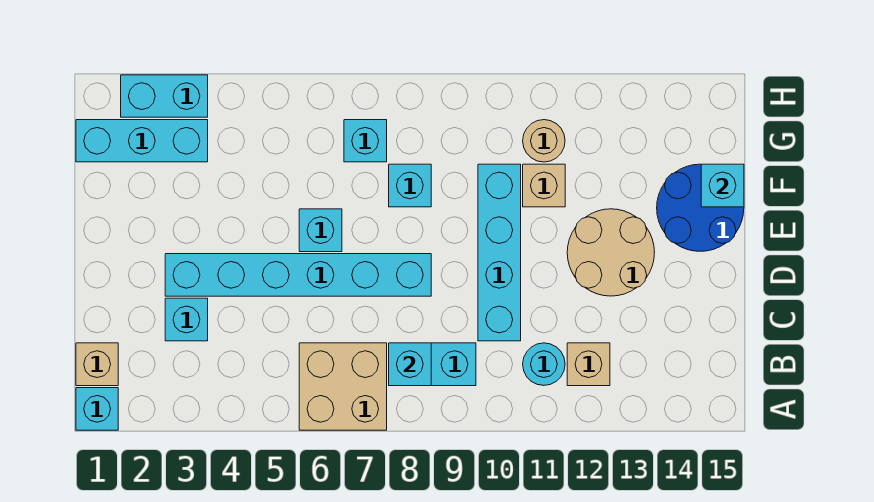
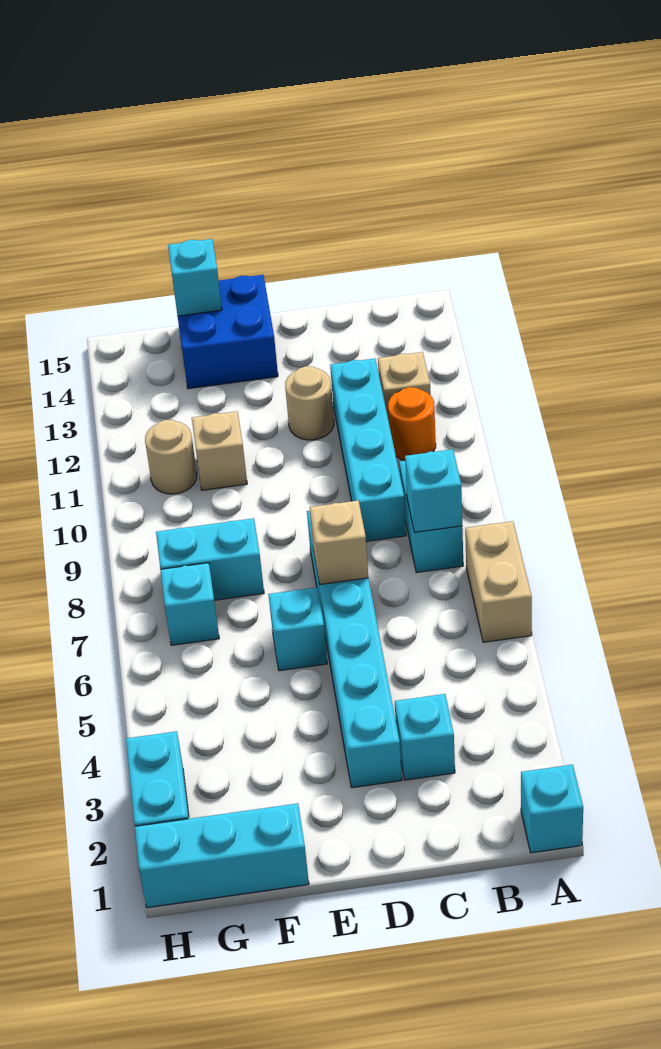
tan 2x2 brick [299,343,387,430] -> tan 1x2 brick [465,521,532,642]
tan 1x1 brick [76,343,118,386] -> tan 1x1 brick moved to [310,501,368,584]
cyan 1x1 round brick [523,343,565,385] -> orange 1x1 round brick [388,387,436,461]
cyan 1x4 brick [478,164,521,341] -> cyan 1x4 brick turned to [330,359,406,541]
tan 2x2 round brick [567,209,655,296] -> tan 1x1 round brick [285,366,334,440]
blue 2x2 round brick [657,164,744,251] -> blue 2x2 brick [178,275,278,389]
cyan 1x1 brick [389,164,431,207] -> cyan 1x2 brick [156,518,264,600]
cyan 1x3 brick [76,120,208,162] -> cyan 1x3 brick turned to [135,803,309,908]

